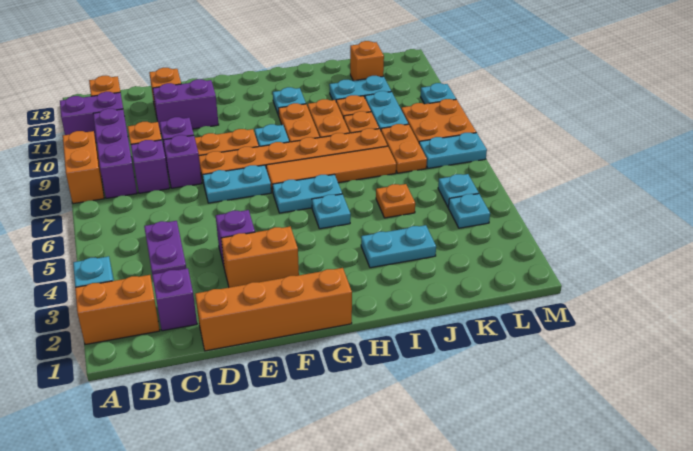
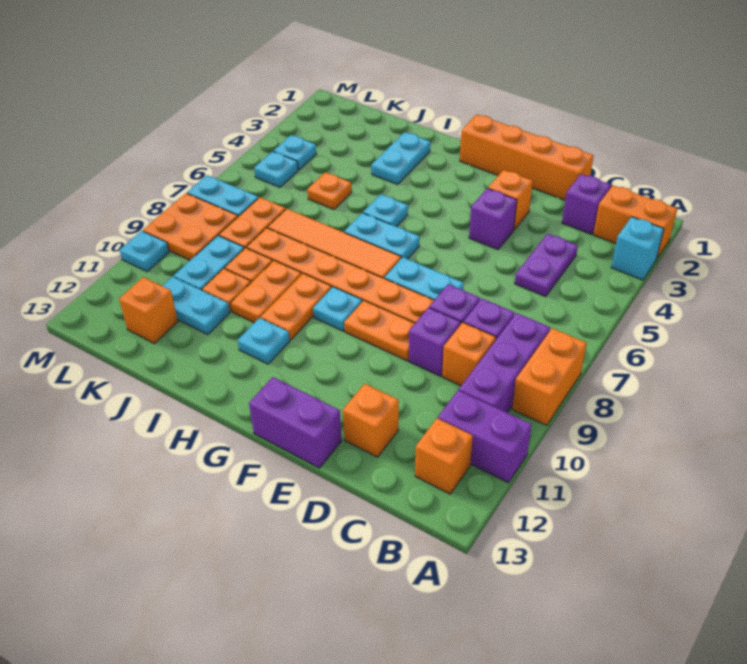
purple 1x2 brick [153,79,219,134] -> purple 1x2 brick moved to [249,377,342,468]
orange 1x2 brick [221,227,299,287] -> orange 1x1 brick [488,170,533,230]
cyan 1x2 plate [361,225,436,268] -> cyan 1x2 plate turned to [371,132,430,185]

